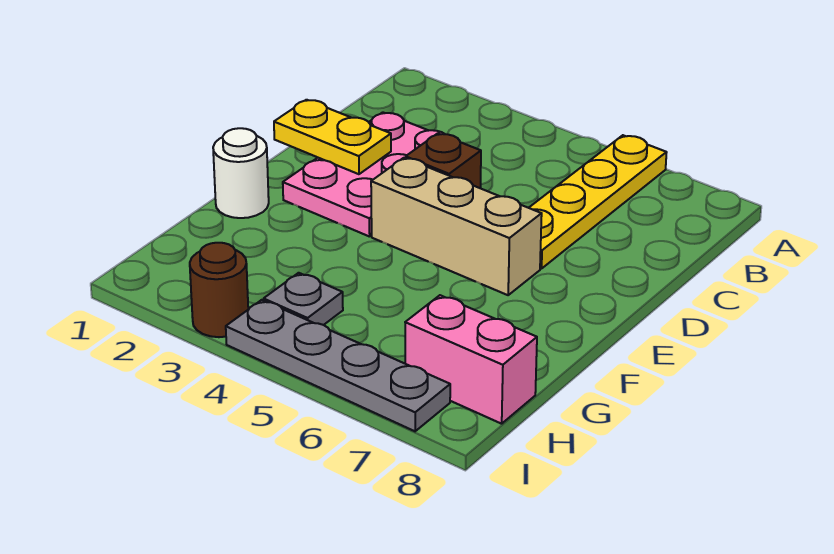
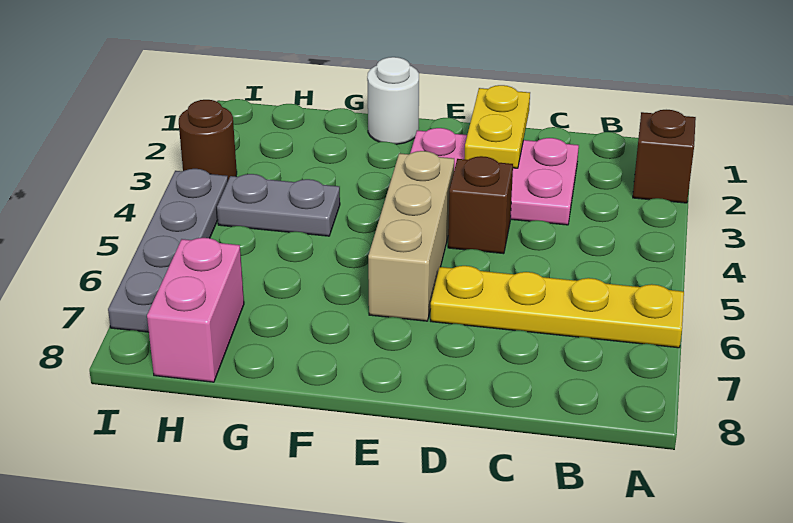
none -> brown 1x1 brick [633,110,696,203]
grey 1x1 plate [264,273,343,325] -> grey 1x2 plate [217,174,340,236]

